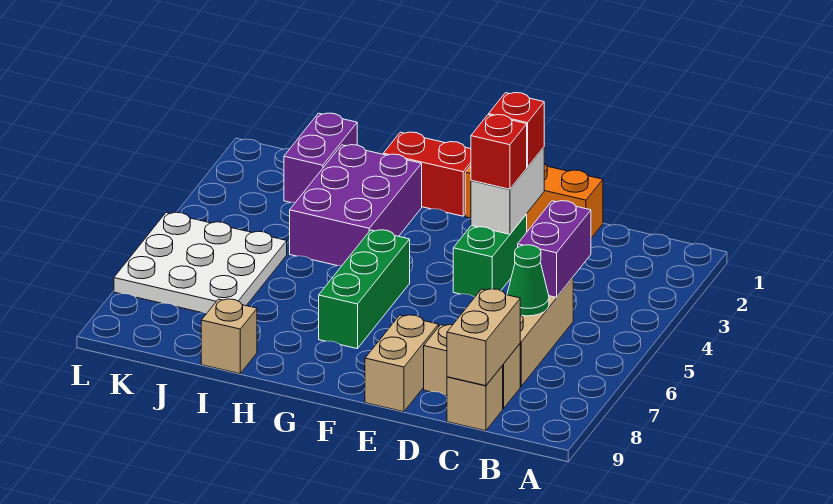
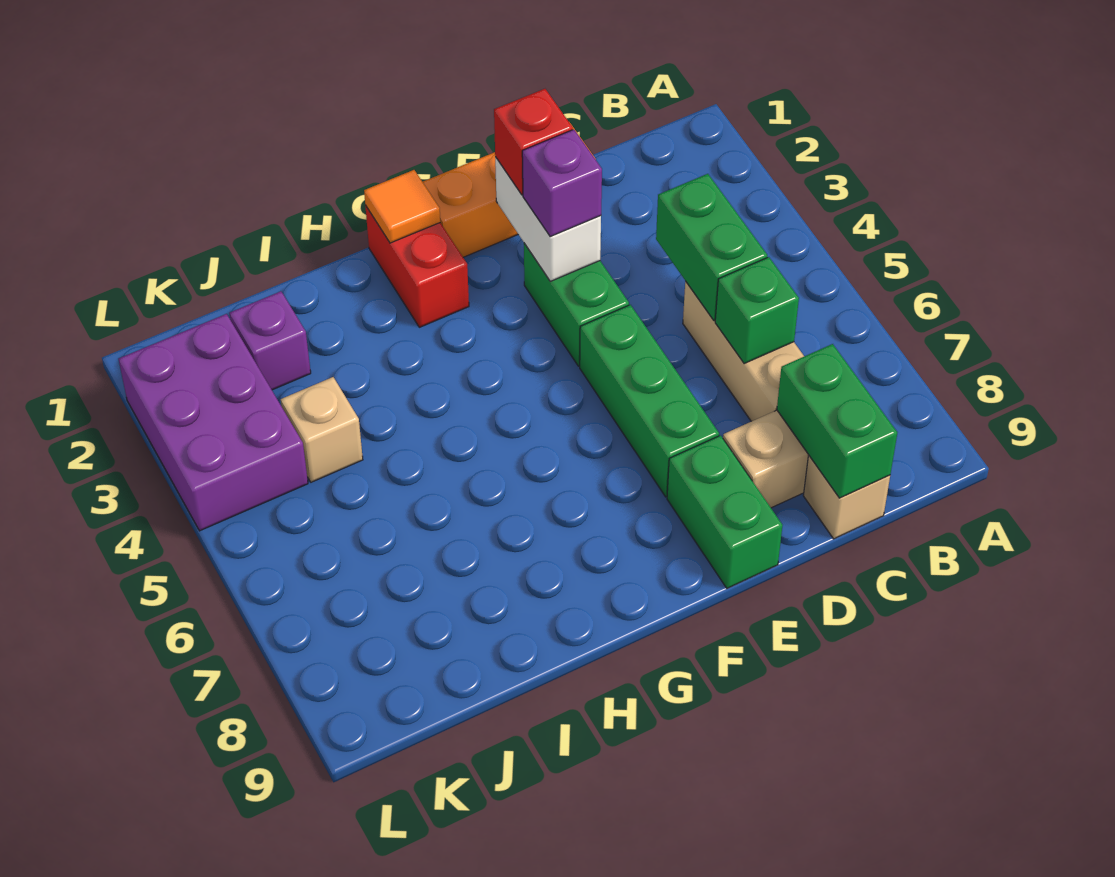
purple 1x2 brick [518,201,591,297] -> green 1x2 brick [656,174,767,320]
green 1x1 cone [507,245,549,316] -> green 1x1 brick [715,257,799,363]
tan 1x2 brick [447,289,520,386] -> green 1x2 brick [777,344,897,498]
red 1x1 brick [471,115,527,189] -> purple 1x1 brick [522,129,602,236]
tan 1x2 brick [365,315,439,412] -> green 1x2 brick [667,435,783,588]
red 1x2 brick [383,132,471,216] -> red 1x2 brick turned to [365,205,469,327]
none -> orange 1x1 tile [364,170,440,243]
green 1x3 brick [319,230,410,349] -> green 1x3 brick moved to [580,305,719,497]
purple 2x3 brick [290,145,422,266] -> purple 2x3 brick moved to [119,314,308,531]
tan 1x1 brick [201,299,257,374] -> tan 1x1 brick moved to [281,377,363,482]
purple 1x2 brick [284,113,357,203] -> purple 1x1 brick [229,291,311,390]
white 3x3 plate [114,212,287,313] -> none

